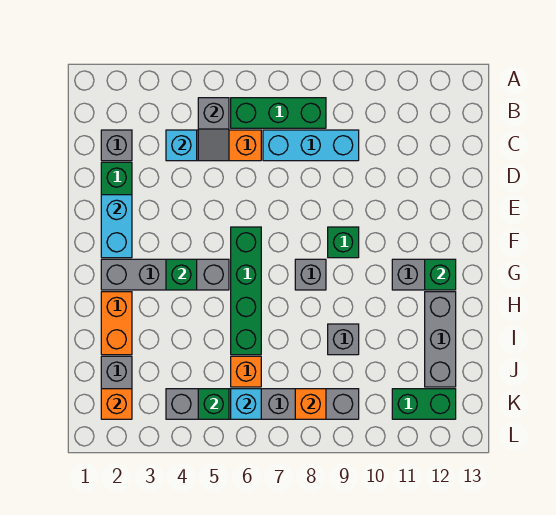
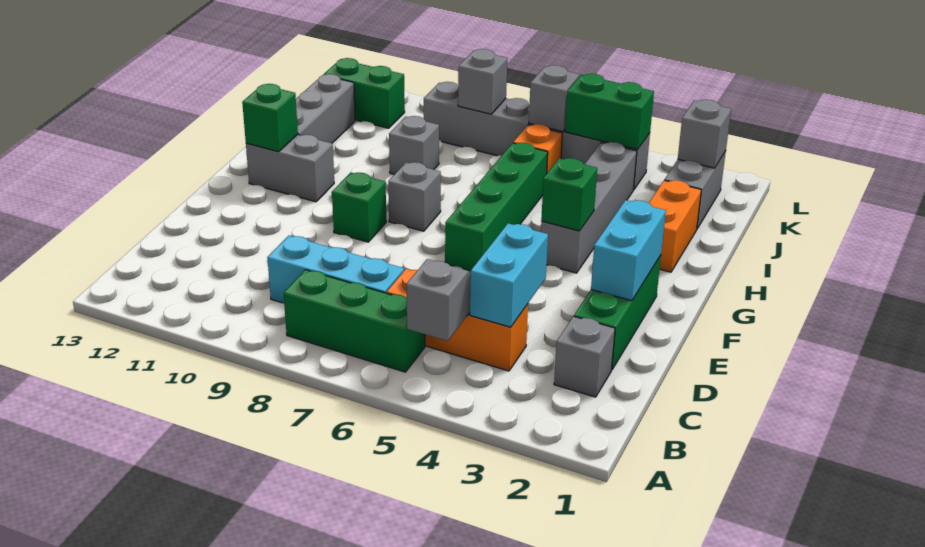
cyan 1x1 brick [166,130,197,161] -> cyan 1x2 brick [470,223,548,327]
grey 1x4 brick [101,259,229,290] -> grey 1x4 brick turned to [541,142,637,273]
orange 1x1 brick [101,389,132,419] -> grey 1x1 brick [678,99,731,168]
green 1x1 brick [198,389,229,419] -> green 1x2 brick [565,74,654,150]
cyan 1x1 brick [231,389,261,419] -> grey 1x1 brick [529,65,579,132]
orange 1x1 brick [295,389,326,419] -> grey 1x1 brick [458,49,507,114]

